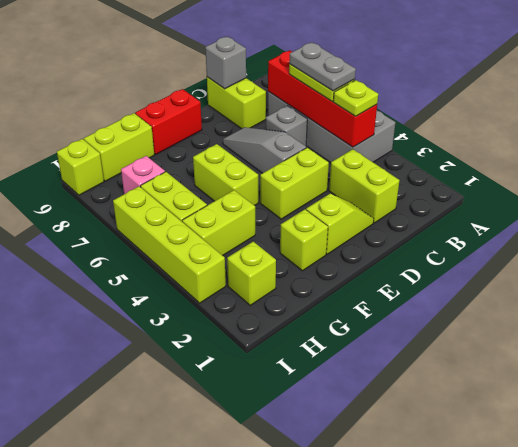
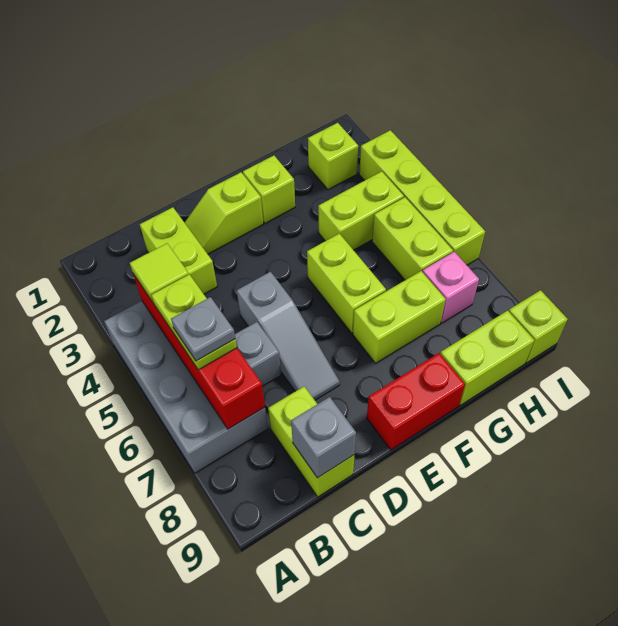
lime 1x1 plate [333,80,378,116] -> lime 1x1 tile [130,243,189,302]
grey 1x2 plate [289,42,356,91] -> grey 1x1 plate [171,297,235,361]
lime 1x2 brick [260,147,329,219] -> lime 1x2 brick moved to [353,271,446,363]

